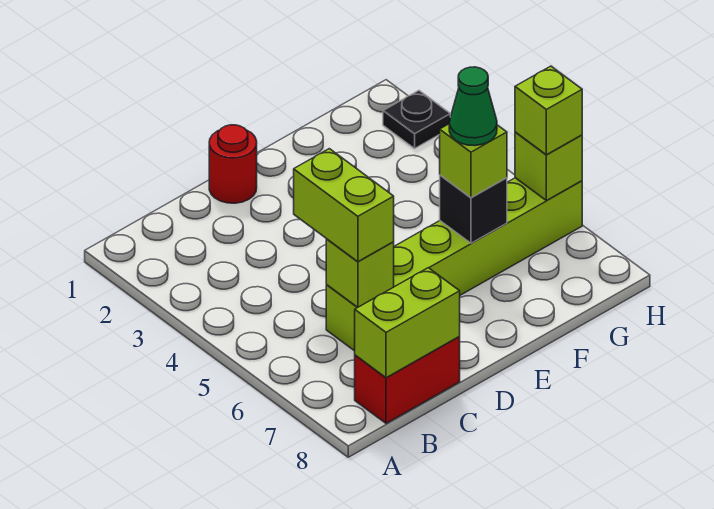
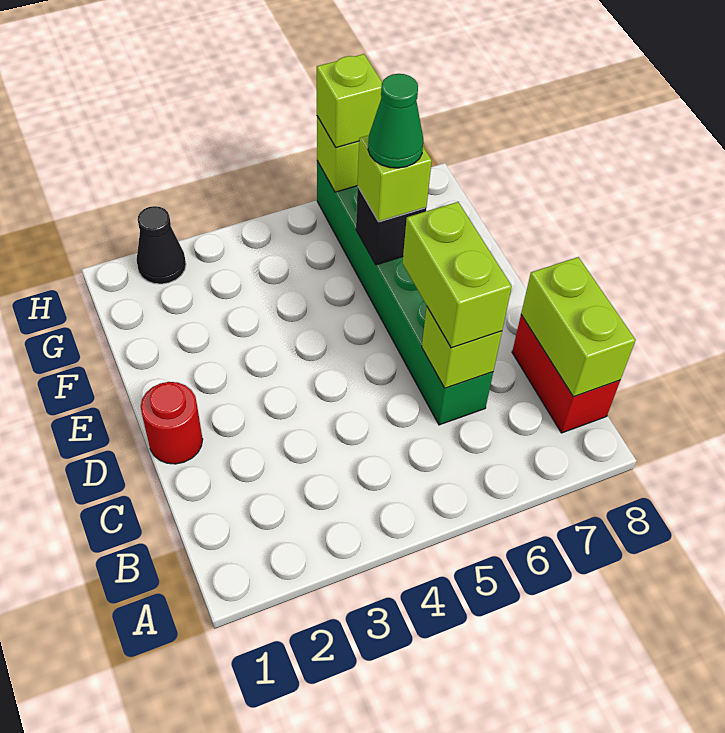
lime 1x2 brick [294,149,394,262] -> lime 1x2 brick turned to [403,202,512,348]
lime 1x6 brick [326,178,582,351] -> green 1x6 brick [317,161,493,425]
black 1x1 plate [383,91,450,148] -> black 1x1 cone [137,206,186,284]

